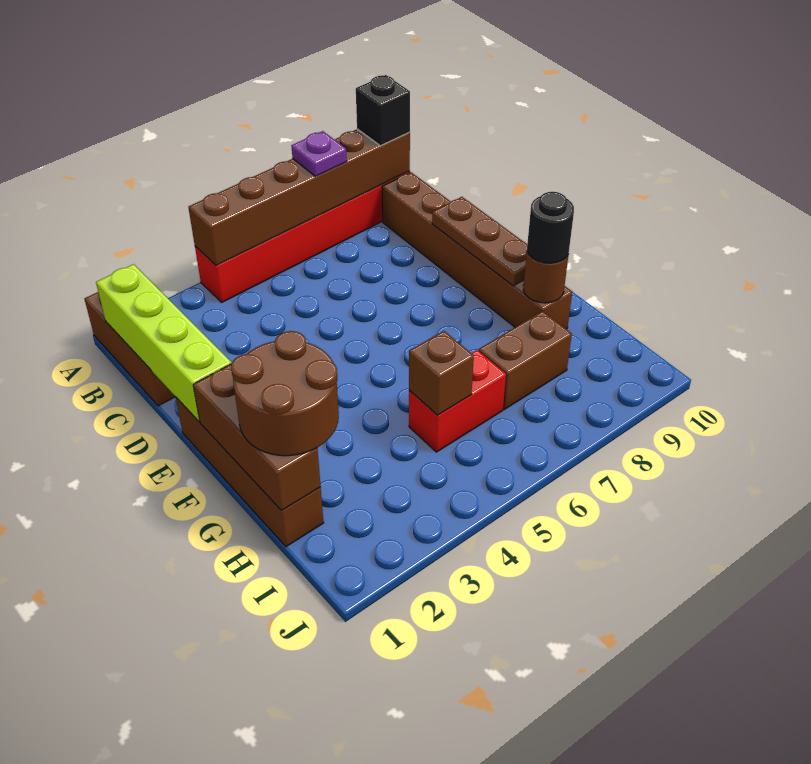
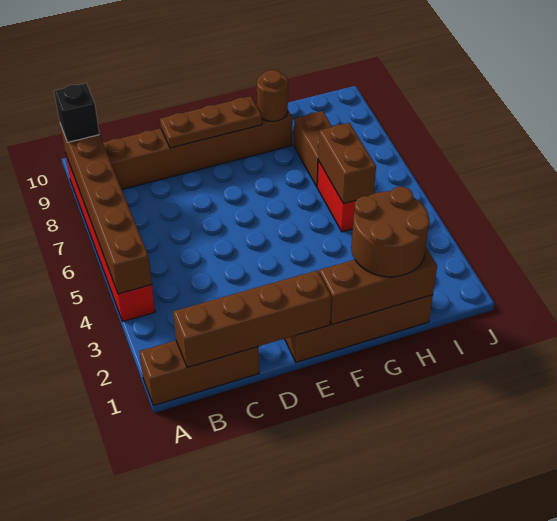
purple 1x1 plate [291,131,347,176] -> none
lime 1x4 brick [96,264,232,422] -> brown 1x4 brick [173,270,331,368]
black 1x1 round brick [527,192,574,263] -> none
brown 1x1 brick [409,331,474,415] -> brown 1x2 brick [318,123,376,204]

